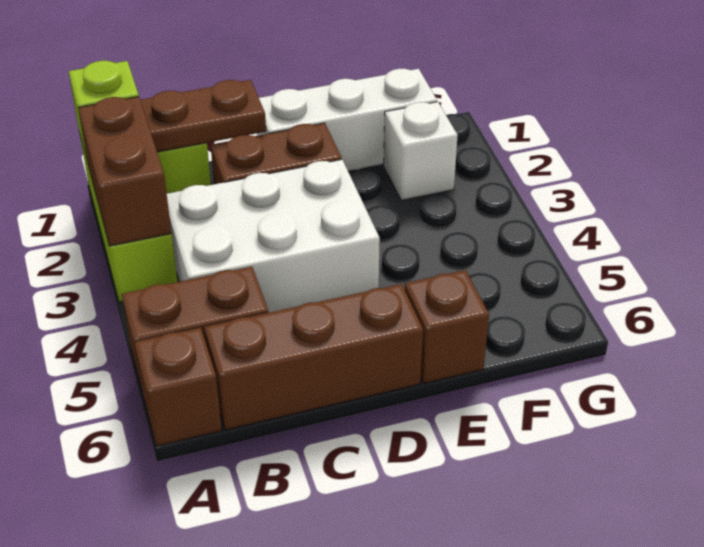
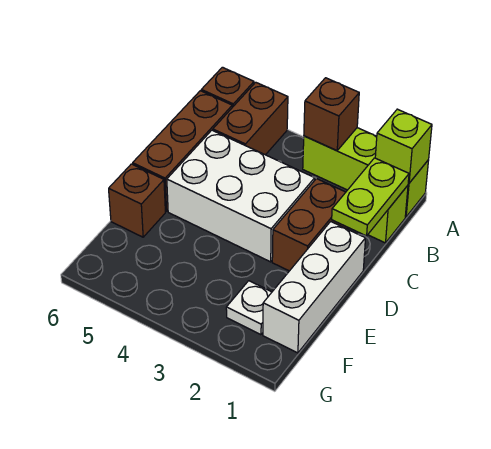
brown 1x2 brick [78,97,172,246] -> brown 1x1 brick [304,78,359,151]
brown 1x2 plate [140,80,266,152] -> lime 1x2 plate [332,158,409,236]
white 2x3 brick [167,160,380,313] -> white 2x3 brick turned to [167,130,315,262]
white 1x1 brick [384,102,458,200] -> white 1x1 plate [226,281,272,335]

